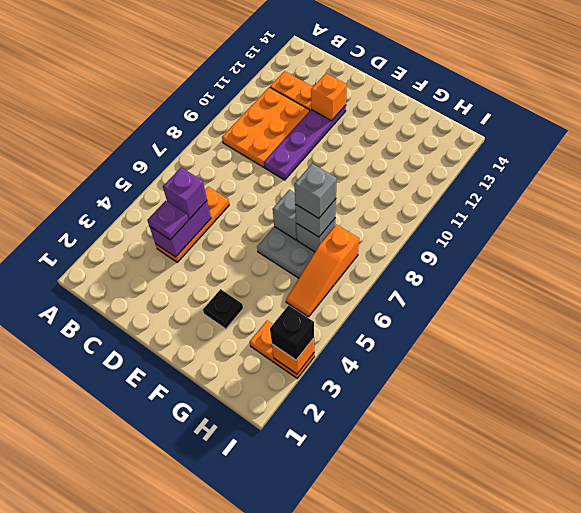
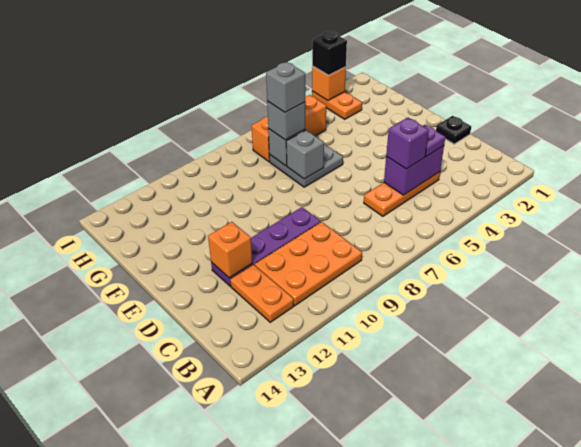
black 1x1 plate [203,289,243,329] -> black 1x1 plate moved to [436,116,471,144]
orange 1x3 slope [286,225,359,317] -> orange 1x3 brick [251,95,326,162]

